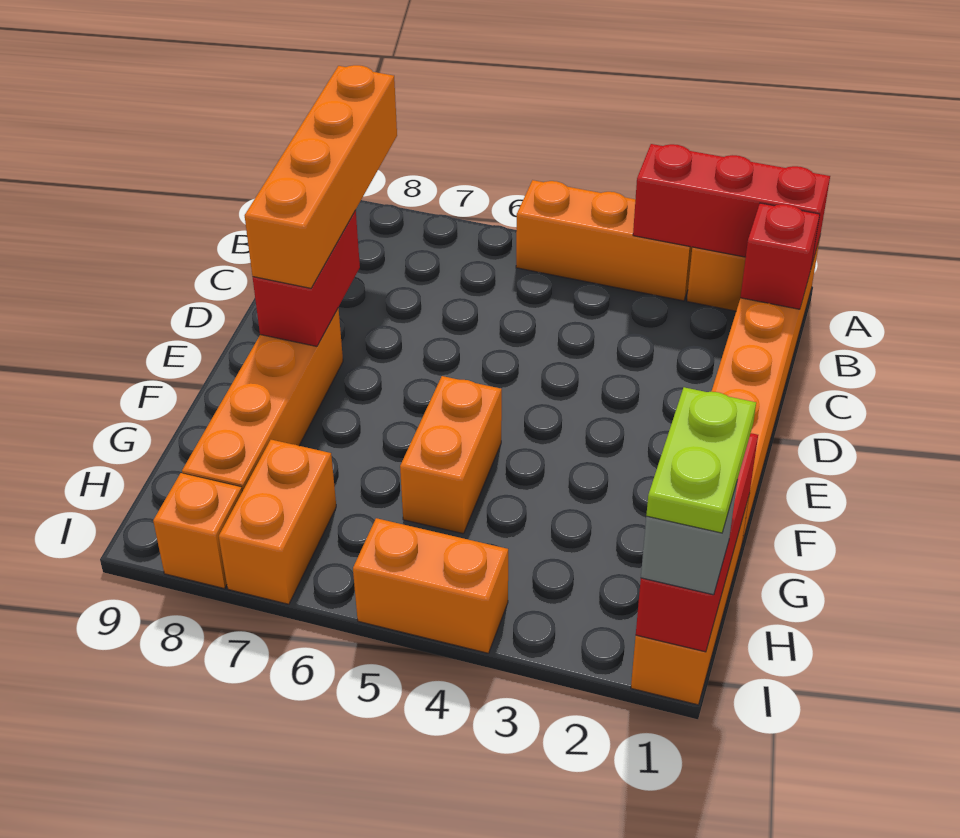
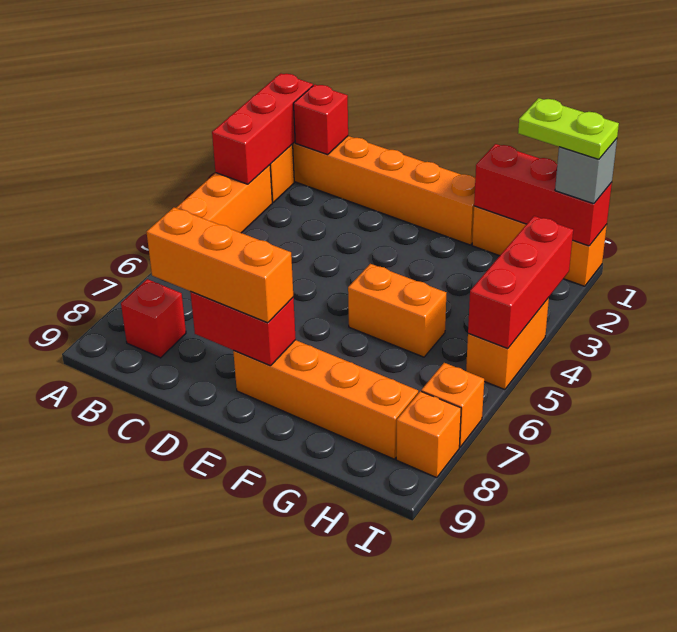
none -> red 1x1 brick [121,279,186,358]
orange 1x4 brick [245,65,397,288] -> orange 1x3 brick [147,207,293,323]
orange 1x2 brick [219,440,336,604] -> orange 1x1 brick [421,363,484,447]
none -> red 1x3 brick [468,216,573,349]

